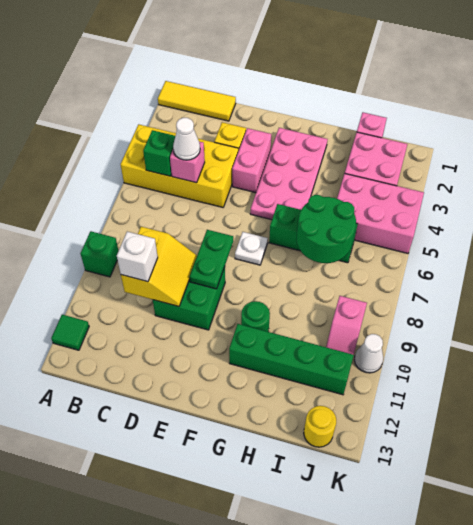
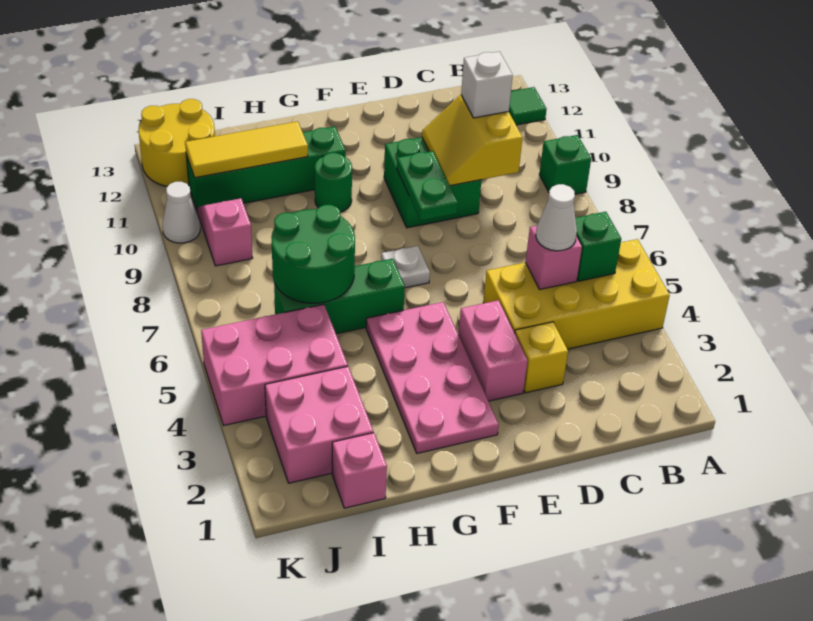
yellow 1x3 tile [158,81,236,121] -> yellow 1x3 tile moved to [185,121,308,178]
yellow 1x1 round brick [304,406,336,447] -> yellow 2x2 round brick [139,99,215,186]

